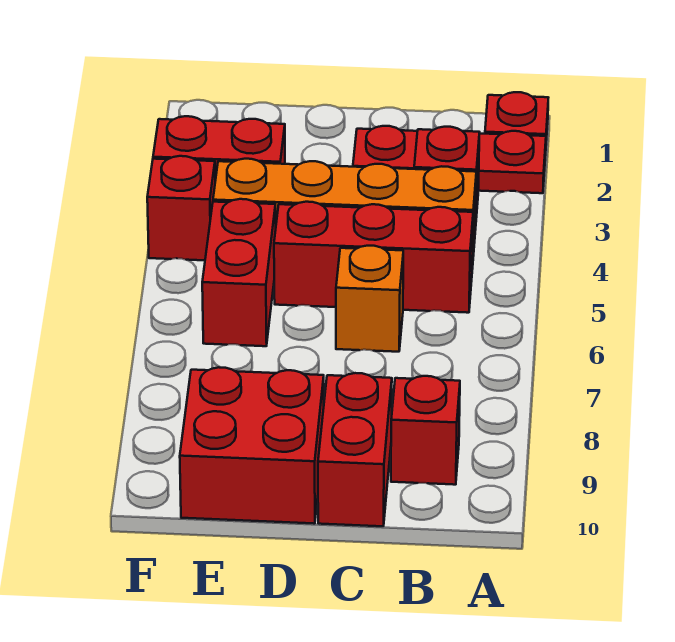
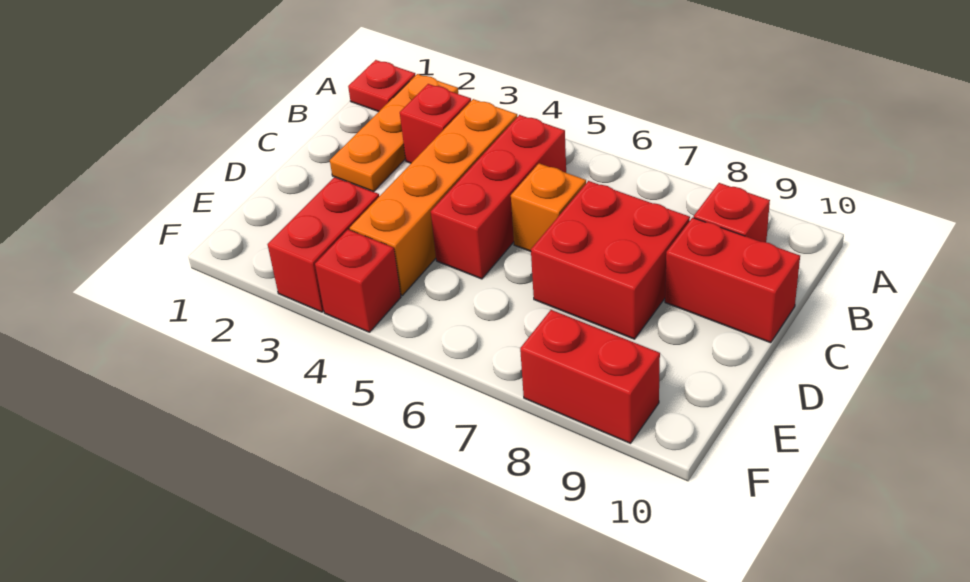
red 1x3 plate [353,126,546,193] -> orange 1x3 plate [330,74,458,192]
red 2x2 brick [180,367,324,524] -> red 2x2 brick moved to [531,181,690,339]
red 1x2 brick [202,199,276,346] -> red 1x2 brick moved to [520,310,660,443]

